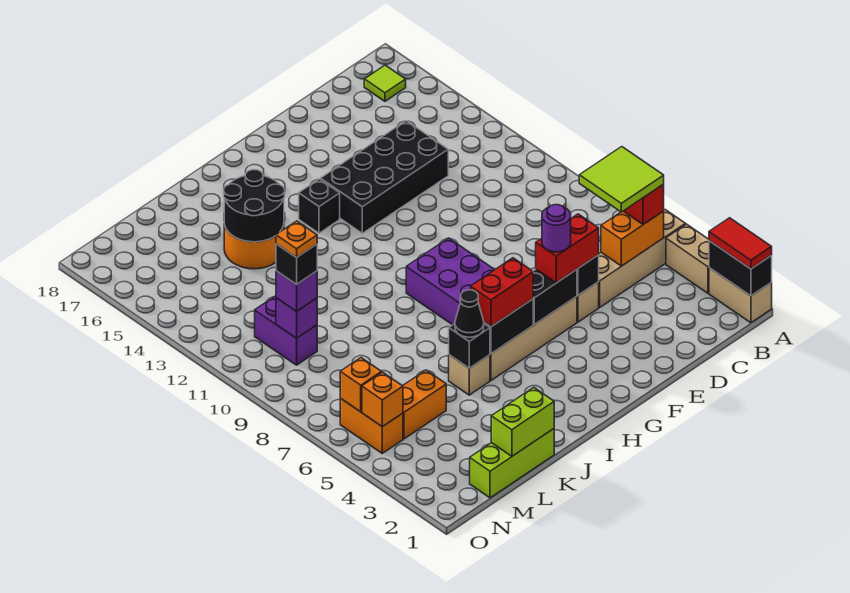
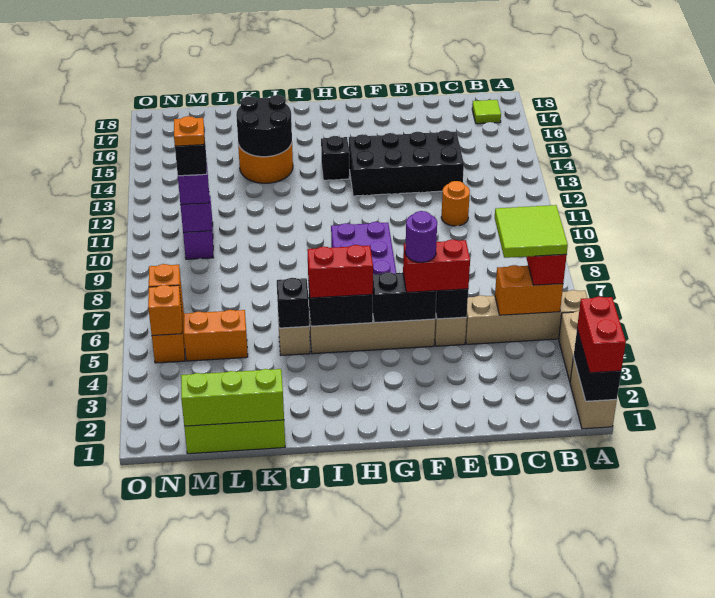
red 1x2 tile [709,218,772,269] -> red 1x2 brick [577,297,626,373]
none -> orange 1x1 round brick [441,181,470,226]
black 1x1 cone [455,290,484,337] -> none
lime 1x2 brick [491,388,554,456] -> lime 1x3 brick [181,369,284,426]

